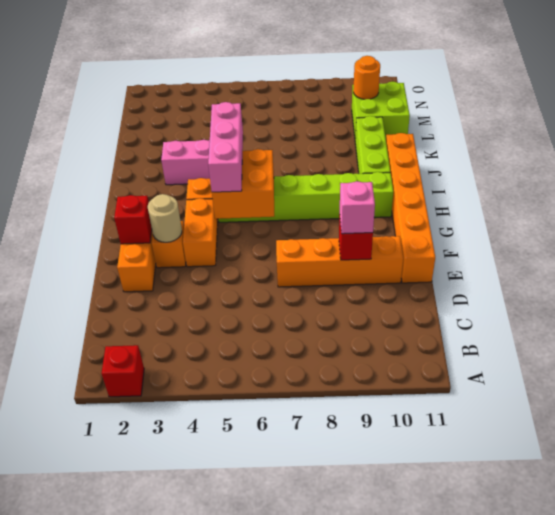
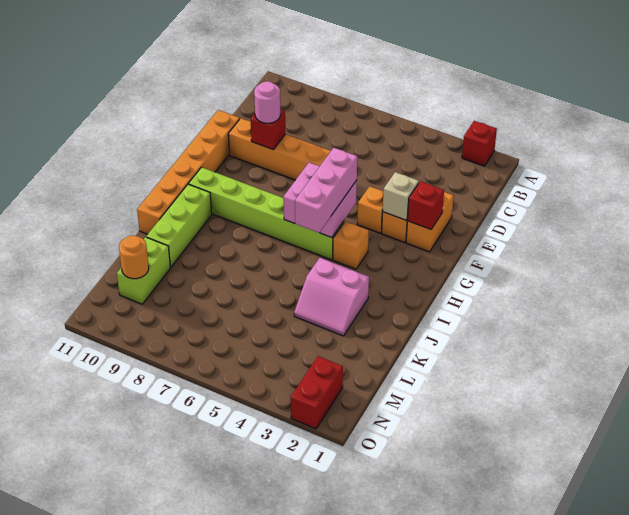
pink 1x1 brick [340,181,375,234] -> pink 1x1 round brick [254,81,280,123]
tan 1x1 round brick [148,194,182,242] -> tan 1x1 brick [383,172,419,220]
orange 1x2 brick [183,198,218,267] -> orange 1x1 brick [357,186,383,233]
orange 2x2 brick [212,149,274,219] -> pink 2x2 brick [283,163,357,238]
lime 2x2 brick [352,82,410,138] -> lime 1x2 brick [117,237,170,304]
none -> red 1x2 brick [291,356,343,429]

